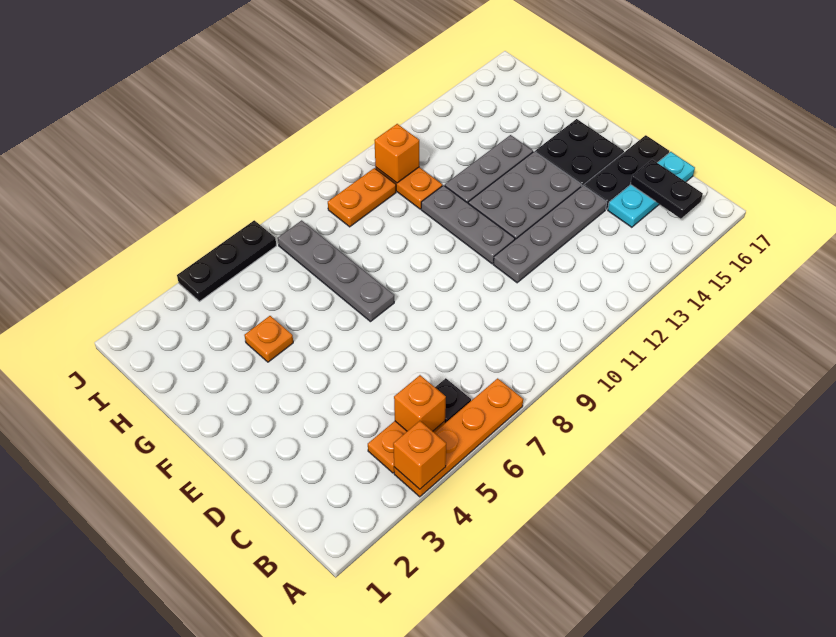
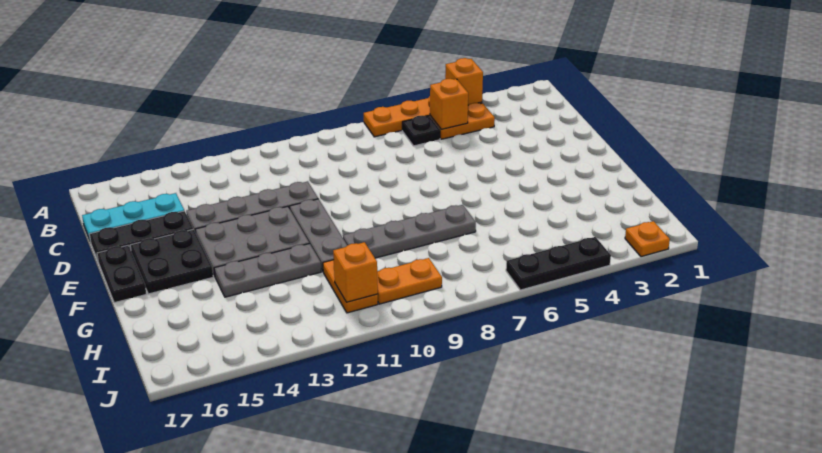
black 1x2 plate [631,160,703,219] -> black 1x2 plate moved to [97,246,146,303]
grey 1x4 plate [278,220,394,322] -> grey 1x4 plate turned to [343,205,476,258]
orange 1x1 plate [244,316,293,362] -> orange 1x1 plate moved to [625,221,670,257]

